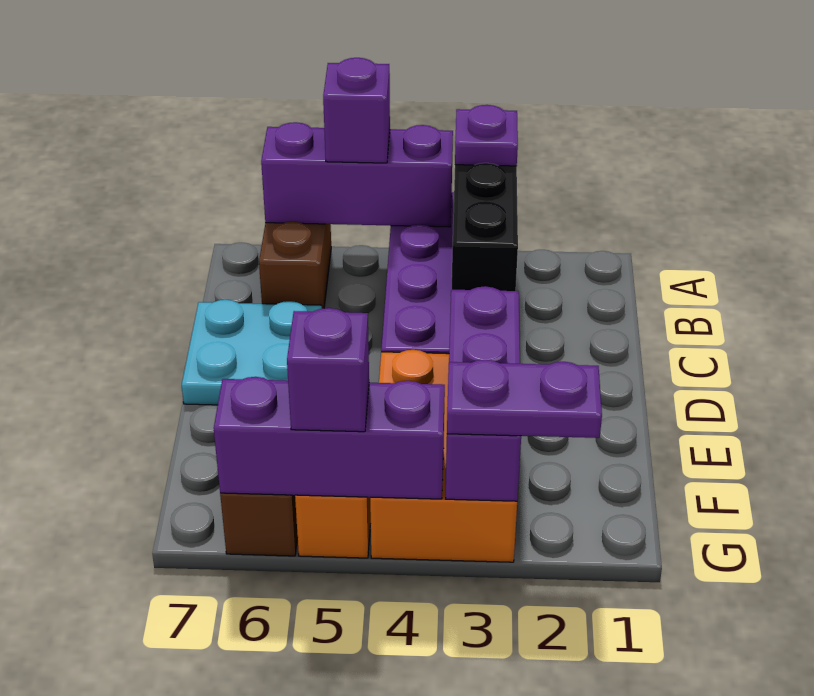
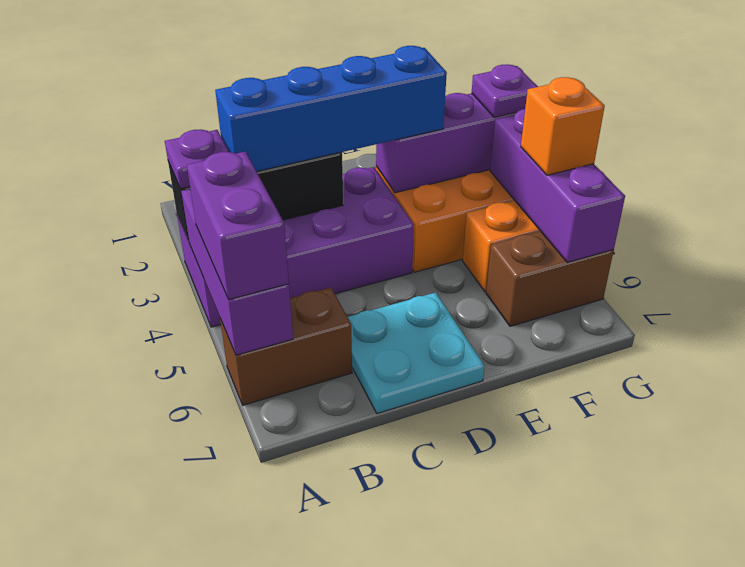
purple 1x1 brick [323,58,390,163] -> purple 1x2 brick [187,152,289,300]
none -> blue 1x4 brick [215,46,447,172]
purple 1x2 plate [447,360,602,438] -> purple 1x1 plate [472,64,538,117]
purple 1x1 brick [287,308,369,432] -> orange 1x1 brick [521,77,605,175]

